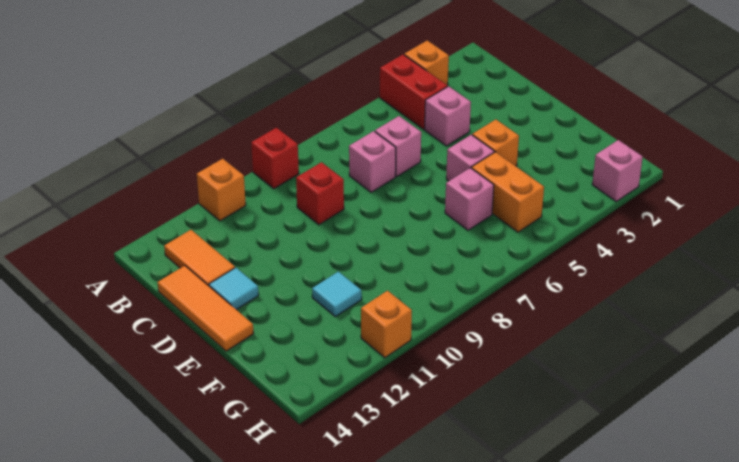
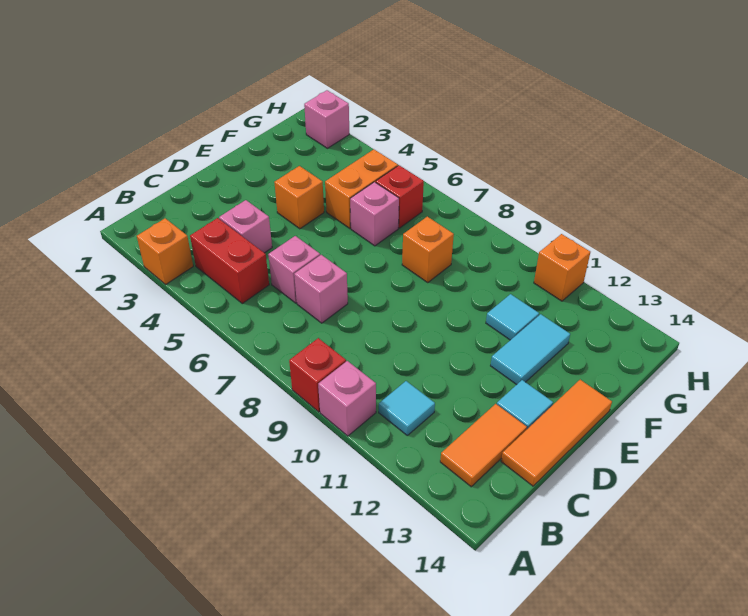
red 1x2 brick [380,55,448,129] -> red 1x2 brick turned to [190,218,269,303]
orange 1x1 brick [197,159,246,221] -> orange 1x1 brick moved to [402,217,454,282]
none -> cyan 1x1 tile [379,381,435,435]
red 1x1 brick [296,162,344,225] -> red 1x1 brick moved to [376,165,424,228]
pink 1x1 brick [446,135,494,181] -> pink 1x1 brick moved to [318,361,376,436]
none -> cyan 1x2 tile [491,314,570,385]

